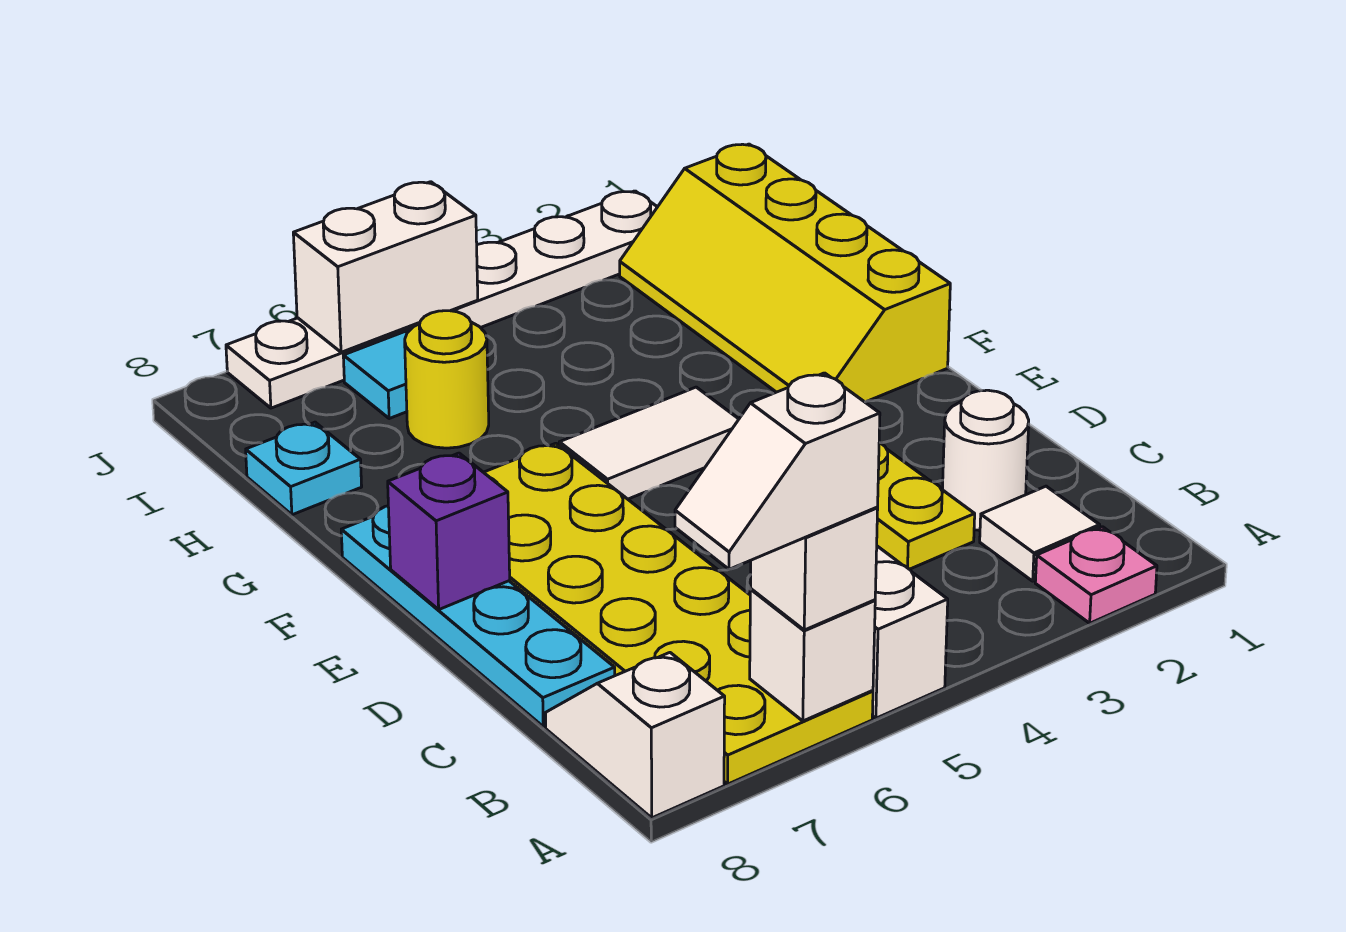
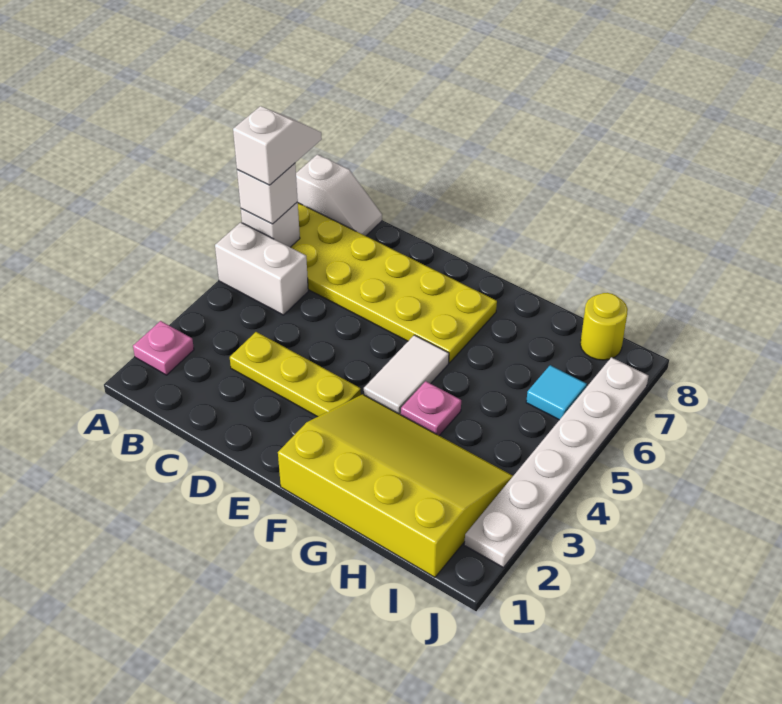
white 1x1 tile [980,486,1100,581] -> none
white 1x1 round brick [942,390,1029,530] -> none
cyan 1x4 plate [341,506,615,726] -> none
purple 1x1 brick [388,453,510,609] -> none
yellow 2x4 slope [620,144,950,402] -> yellow 3x4 slope [278,394,513,577]
none -> pink 1x1 plate [401,381,461,435]
yellow 1x1 round brick [405,311,489,448] -> yellow 1x1 round brick moved to [580,293,628,360]
cyan 1x1 plate [246,422,362,515] -> none
white 1x2 brick [293,182,478,352] -> none

